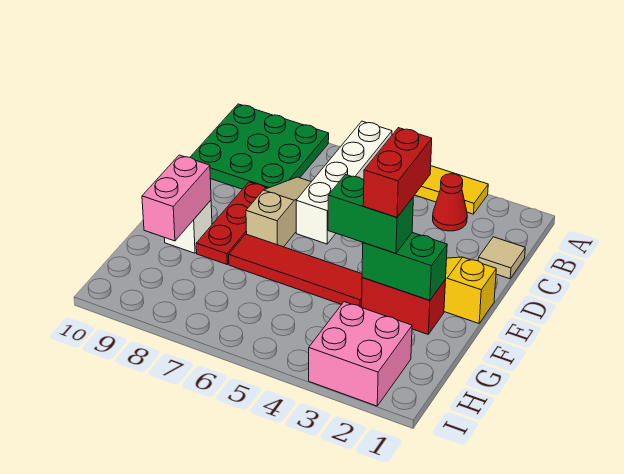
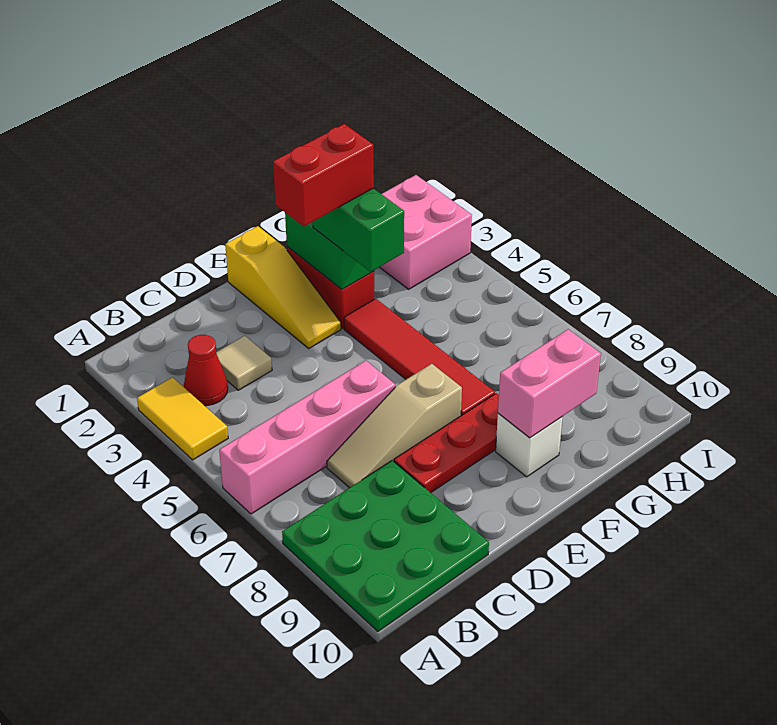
white 1x4 brick [296,121,392,244] -> pink 1x4 brick [219,361,395,514]
tan 1x1 tile [478,237,525,279] -> tan 1x1 tile moved to [216,336,272,390]

